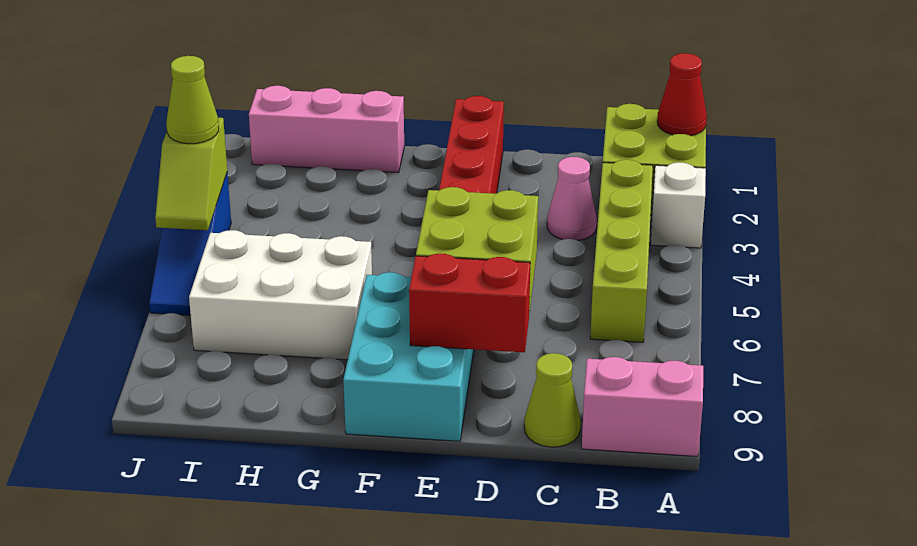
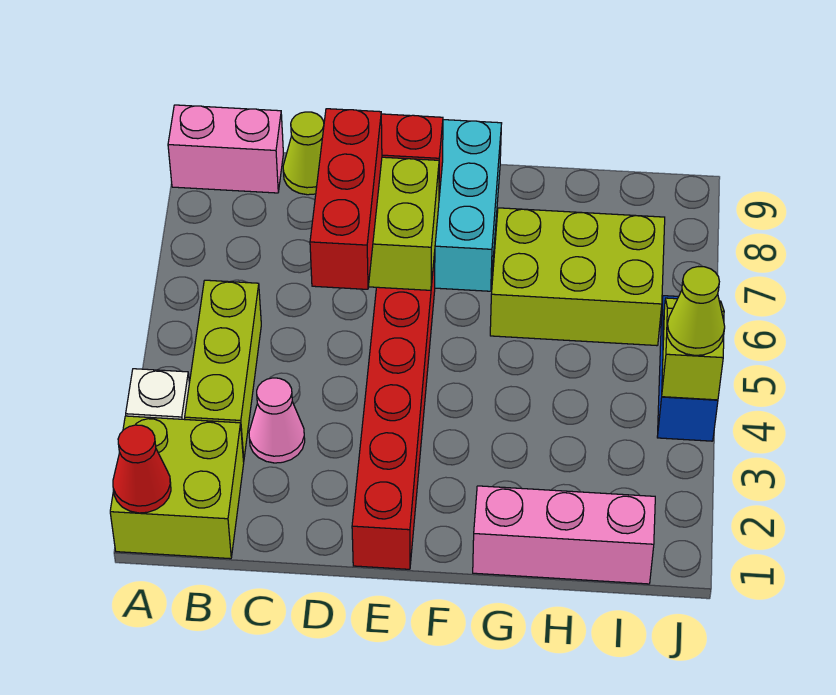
lime 1x4 brick [590,160,653,342] -> lime 1x3 brick [185,280,261,461]
none -> red 1x3 brick [310,109,382,289]
white 2x3 brick [189,230,372,360] -> lime 2x3 brick [490,208,665,346]

